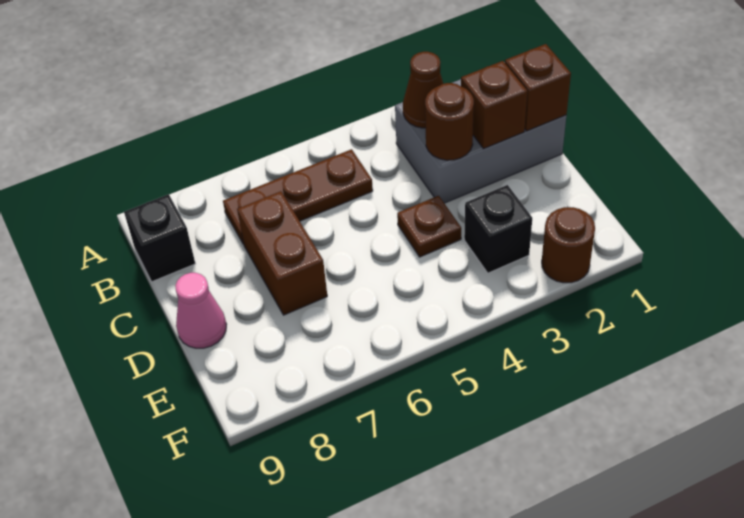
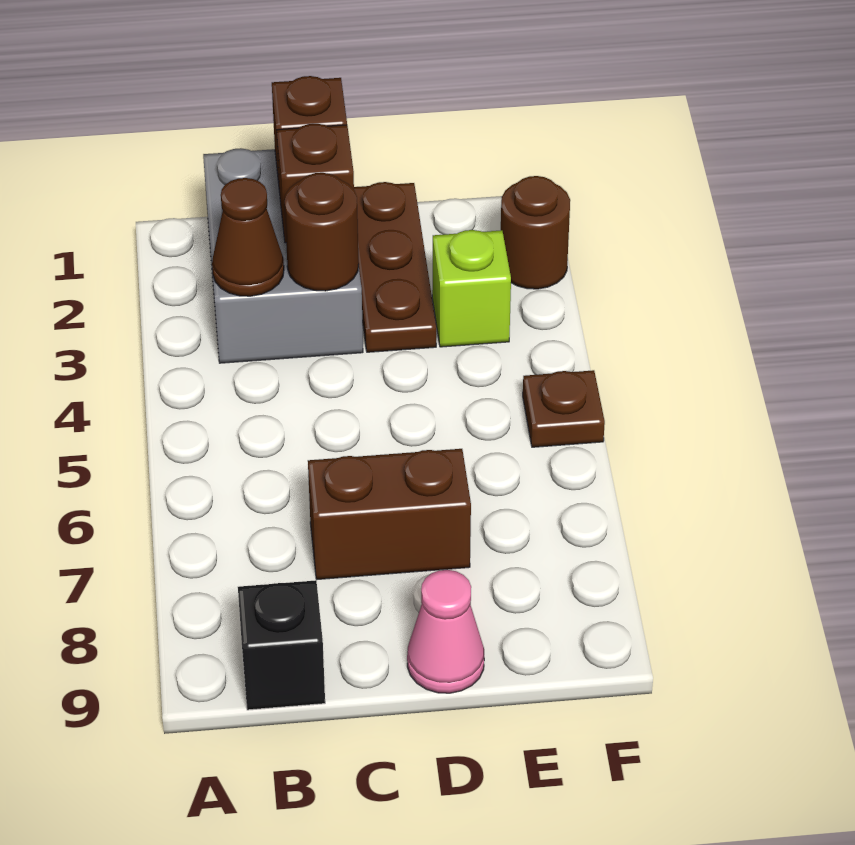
brown 1x3 plate [223,149,373,244] -> brown 1x3 plate moved to [354,182,436,352]
brown 1x1 plate [397,196,461,257] -> brown 1x1 plate moved to [523,370,605,447]
black 1x1 brick [464,185,532,273] -> lime 1x1 brick [432,230,511,347]

